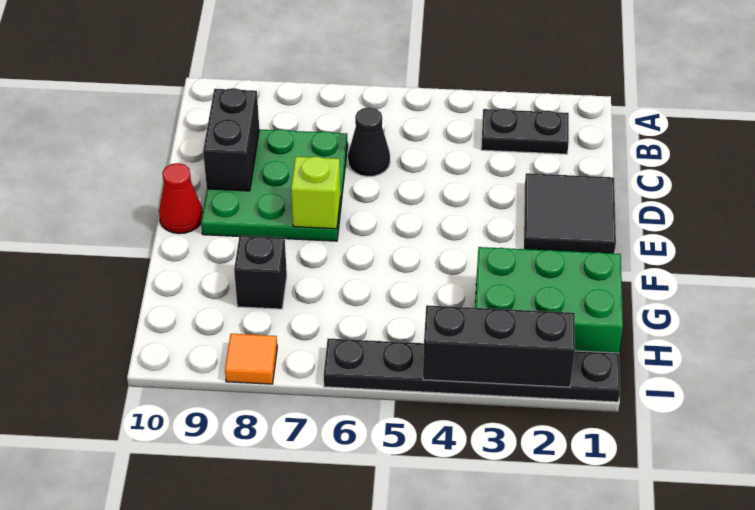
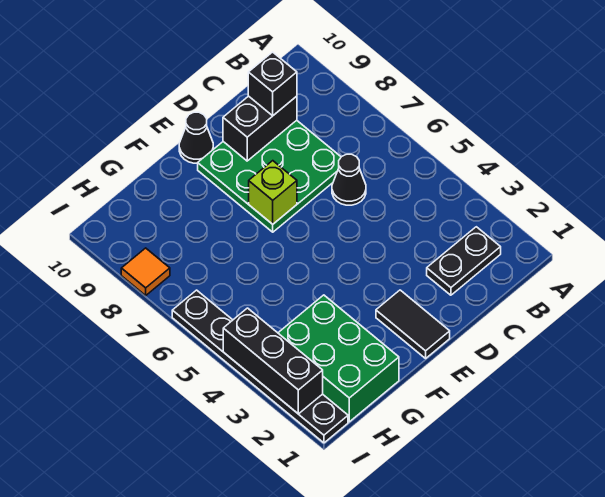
black 1x2 plate [481,109,569,154] -> black 1x2 plate turned to [427,227,501,295]
black 2x2 tile [524,173,616,254] -> black 1x2 tile [376,290,450,358]
red 1x1 cone [159,163,203,234] -> black 1x1 cone [179,112,213,163]
black 1x1 brick [234,236,287,309] -> black 1x1 brick moved to [248,52,297,116]

